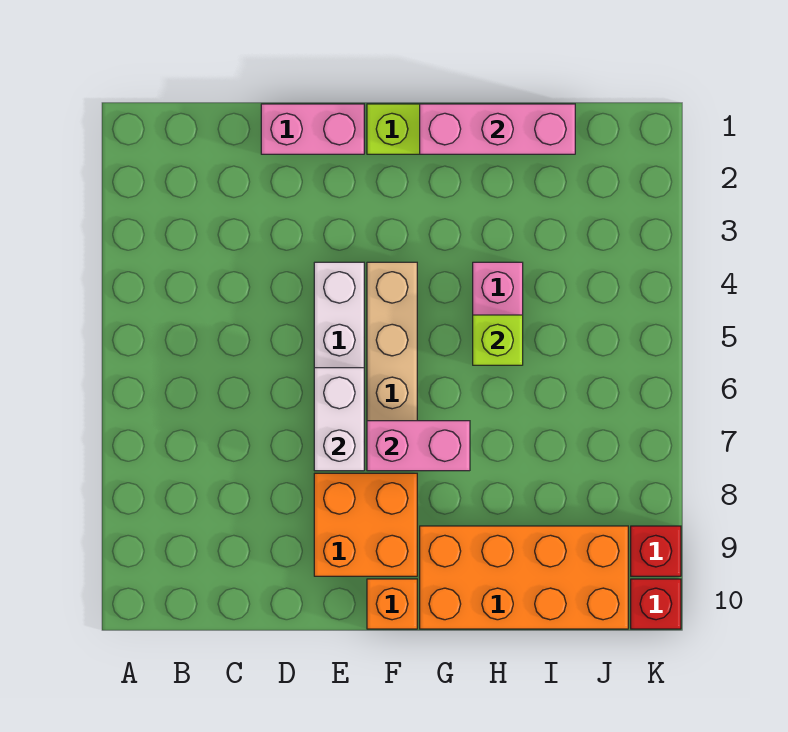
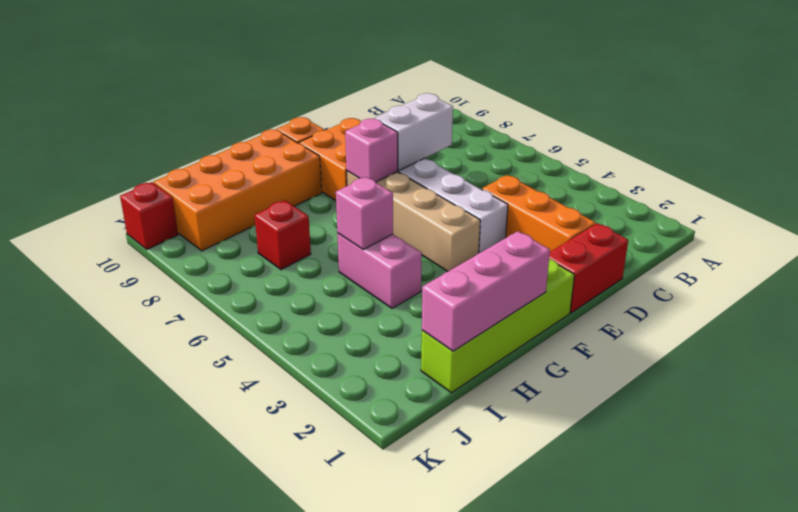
pink 1x2 brick [261,104,364,154] -> red 1x2 brick [549,223,628,313]
none -> orange 1x3 brick [482,175,596,252]
white 1x2 brick [314,368,364,471] -> white 1x2 brick turned to [374,93,453,171]
pink 1x2 brick [367,421,470,471] -> pink 1x1 brick [345,119,398,182]
lime 1x1 brick [473,315,523,365] -> pink 1x1 brick [336,177,393,250]
red 1x1 brick [631,526,681,576] -> red 1x1 brick moved to [255,200,311,270]

